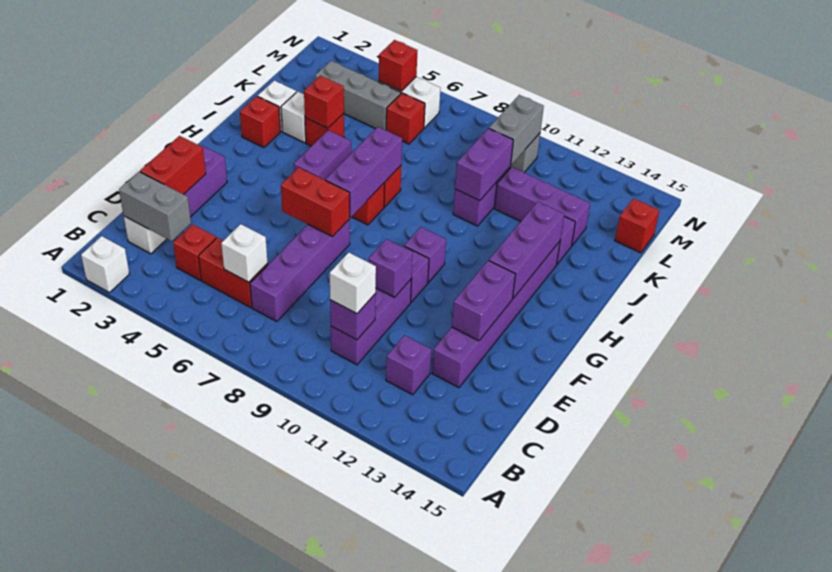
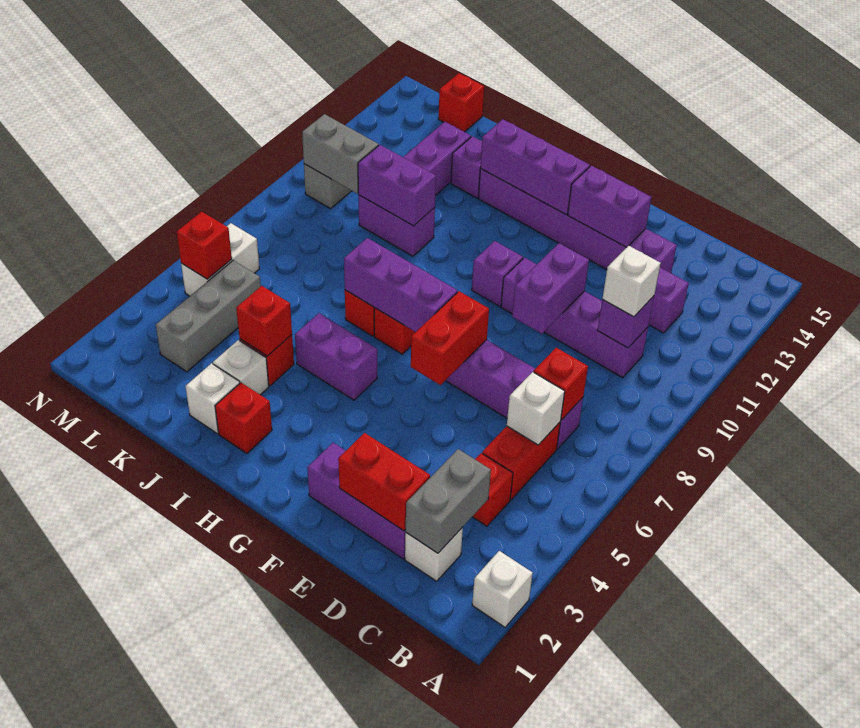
purple 1x1 brick [369,239,413,298] -> purple 1x2 brick [512,243,589,334]
red 1x1 brick [386,93,425,144] -> red 1x1 brick moved to [534,348,588,420]

